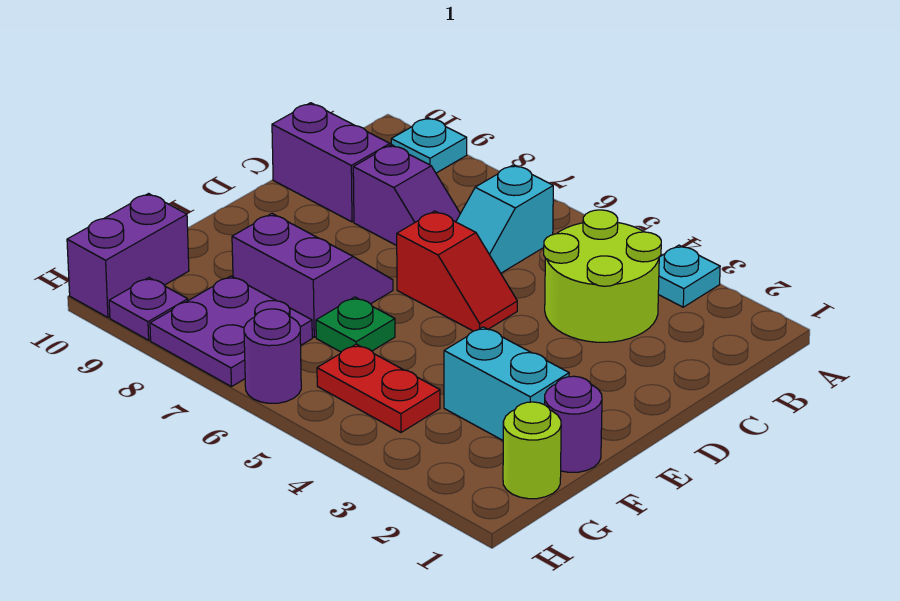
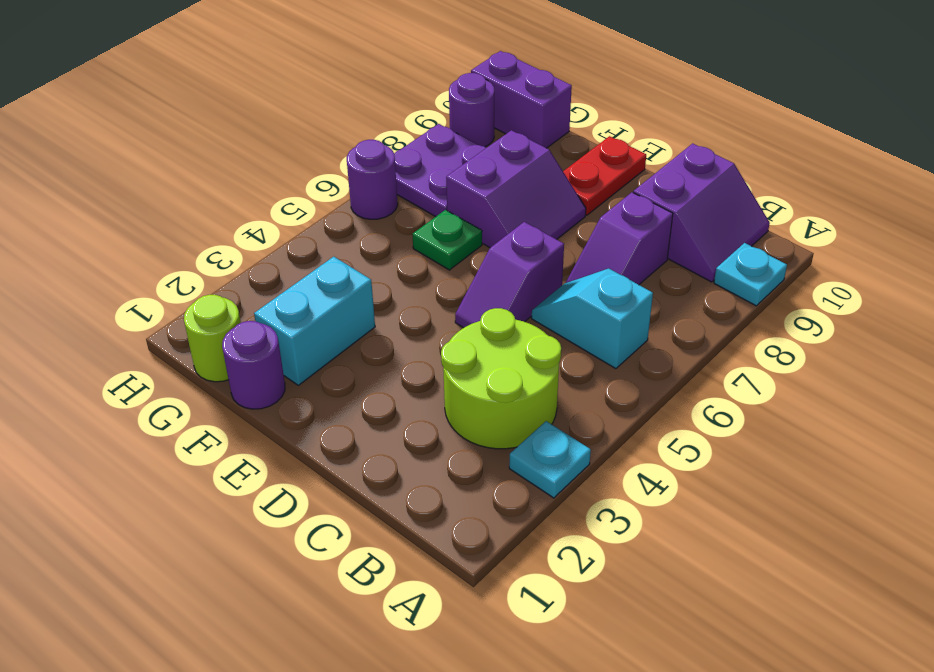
red 1x2 slope [397,211,517,331] -> purple 1x2 slope [455,222,564,328]
red 1x2 plate [317,344,440,432] -> red 1x2 plate moved to [563,136,646,215]
purple 1x1 plate [109,278,188,340] -> purple 1x1 round brick [449,73,494,147]

